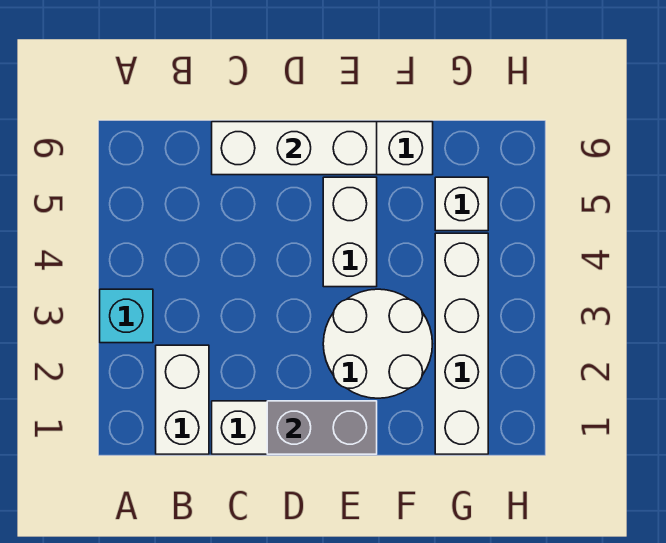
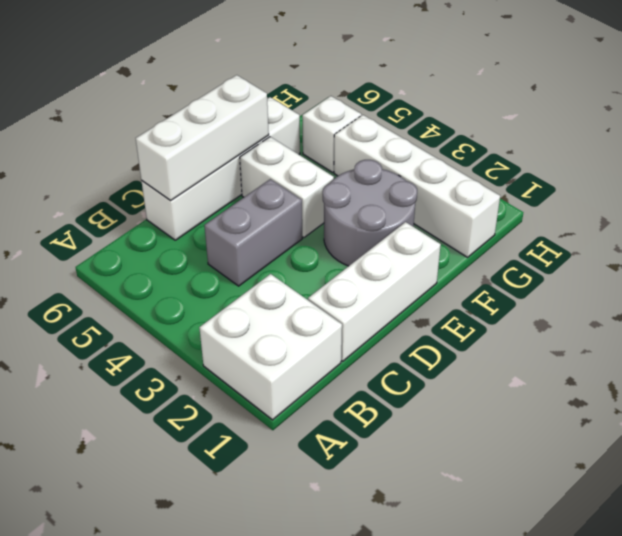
cyan 1x1 brick [100,289,153,343] -> none
white 1x2 brick [156,345,209,454] -> white 2x2 brick [199,274,342,420]
grey 1x2 brick [267,401,377,454] -> grey 1x2 brick moved to [204,179,302,286]
white 2x2 round brick [323,289,432,398] -> grey 2x2 round brick [323,160,417,266]

